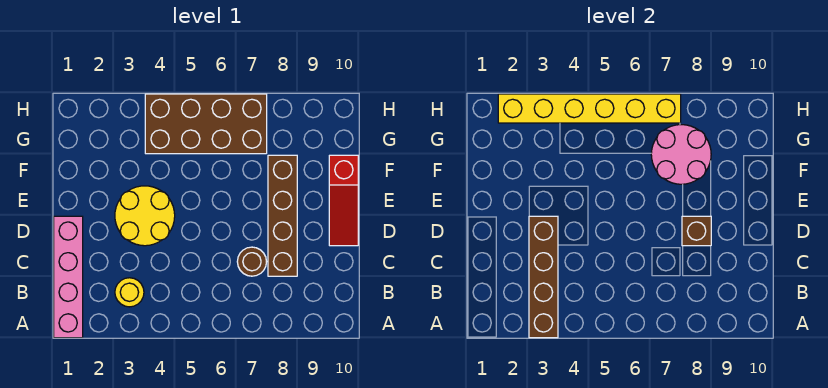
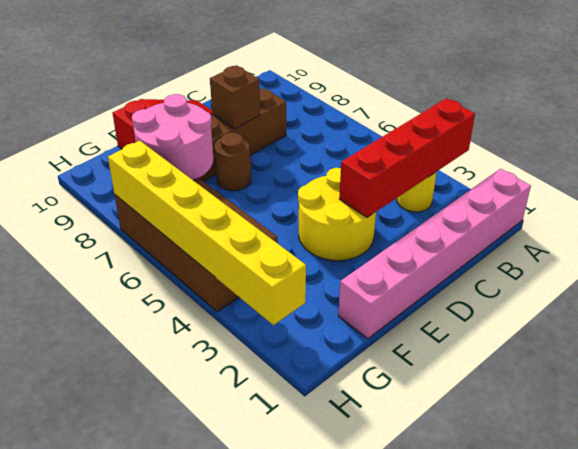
pink 1x4 brick [54,216,83,338] -> pink 1x6 brick [338,169,531,339]
brown 1x4 brick [529,216,558,338] -> red 1x4 brick [339,98,475,217]
brown 1x1 round brick [237,247,267,276] -> brown 1x1 round brick moved to [215,133,251,191]

